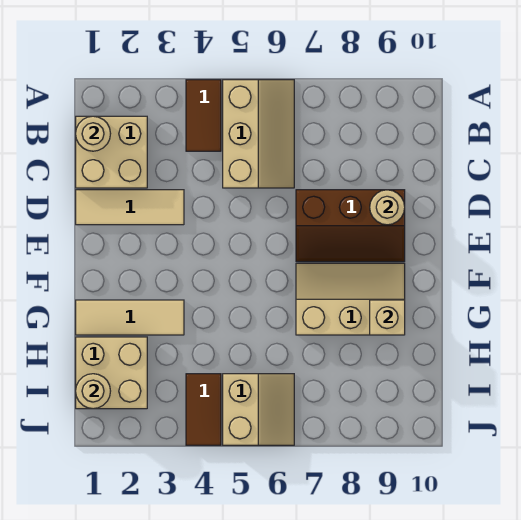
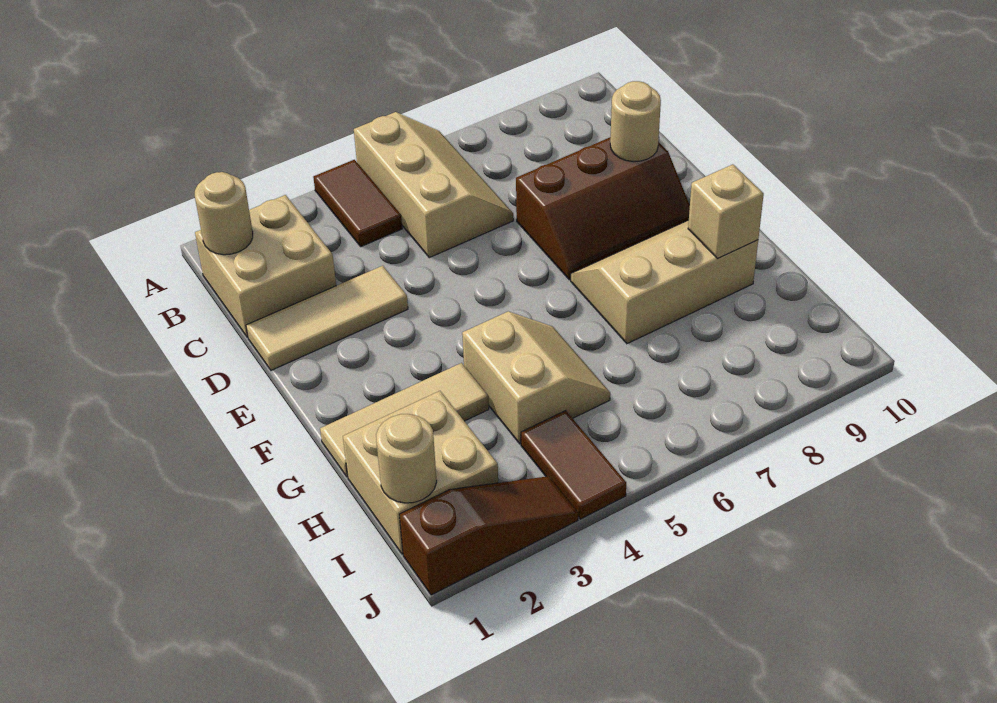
tan 2x2 slope [223,374,294,445] -> tan 2x2 slope moved to [462,312,610,444]
none -> brown 1x3 slope [399,476,578,595]

